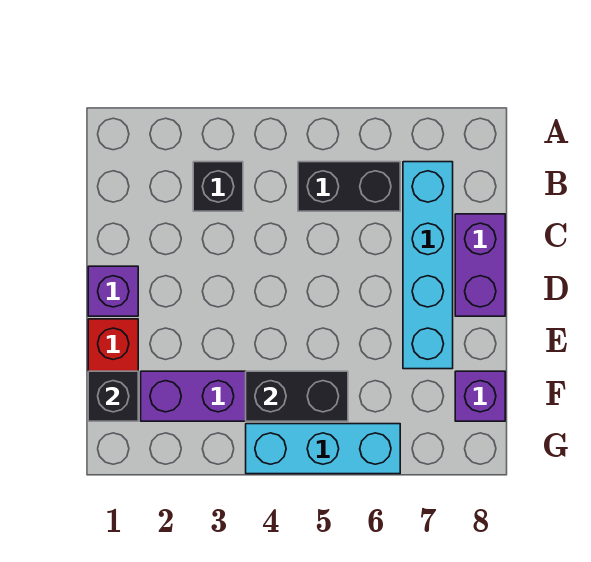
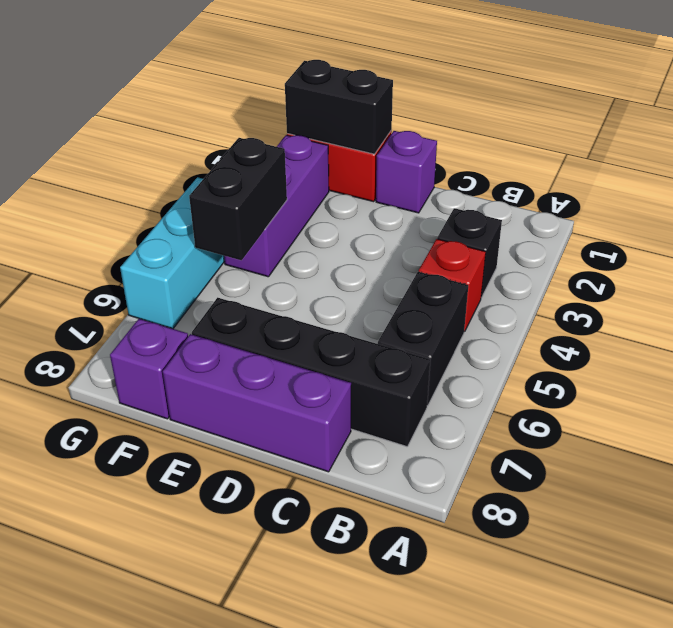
none -> red 1x1 brick [419,239,486,332]
cyan 1x4 brick [403,162,453,369] -> black 1x4 brick [192,298,430,447]
purple 1x2 brick [455,214,505,316] -> purple 1x3 brick [163,334,351,472]
black 1x1 brick [88,371,138,421] -> black 1x2 brick [285,60,393,154]

